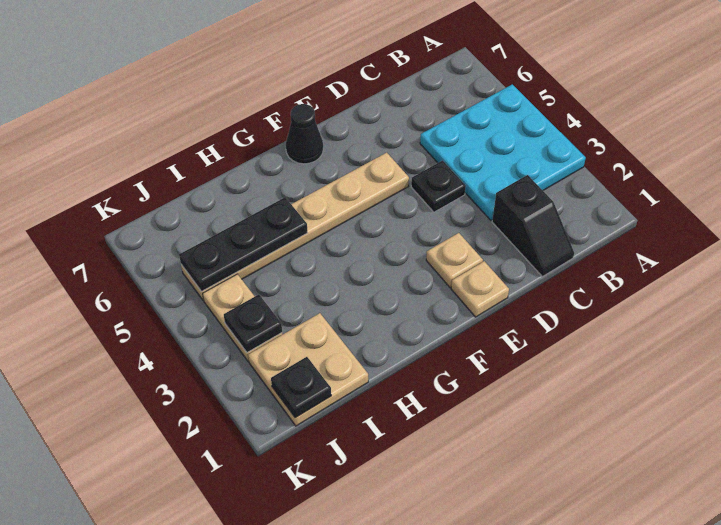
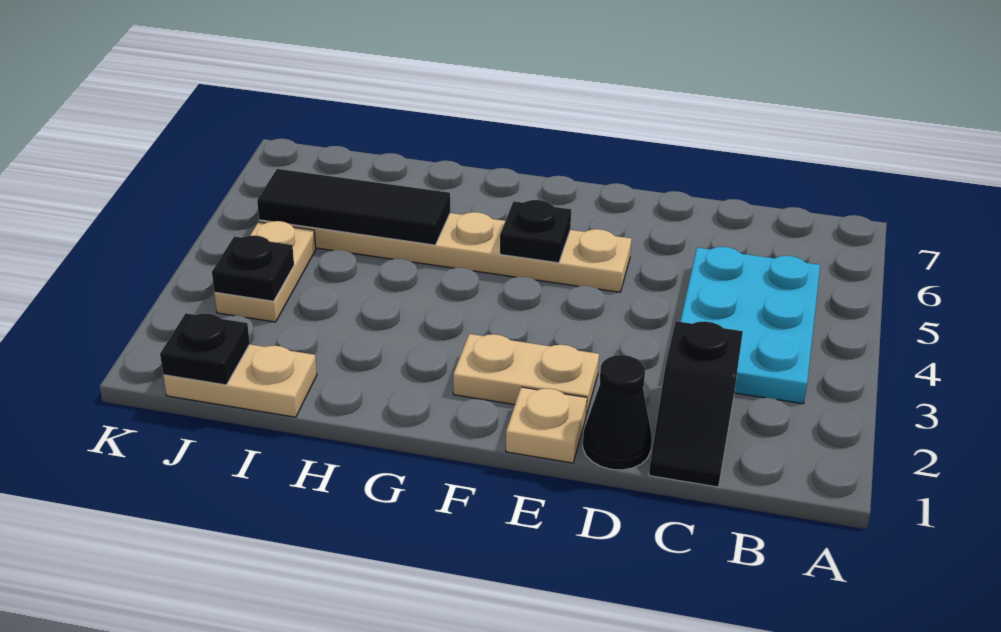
cyan 3x3 plate [420,84,586,220] -> cyan 2x3 plate [680,247,820,404]
black 1x1 plate [411,161,466,212] -> black 1x1 plate moved to [500,200,571,263]
tan 1x1 plate [426,233,483,287] -> tan 1x2 plate [453,334,599,415]
black 1x1 cone [286,104,323,164] -> black 1x1 cone moved to [583,355,652,470]
black 1x3 plate [179,197,307,292] -> black 1x3 tile [257,169,450,245]
tan 2x2 plate [248,313,368,426] -> tan 1x2 plate [163,344,317,417]

